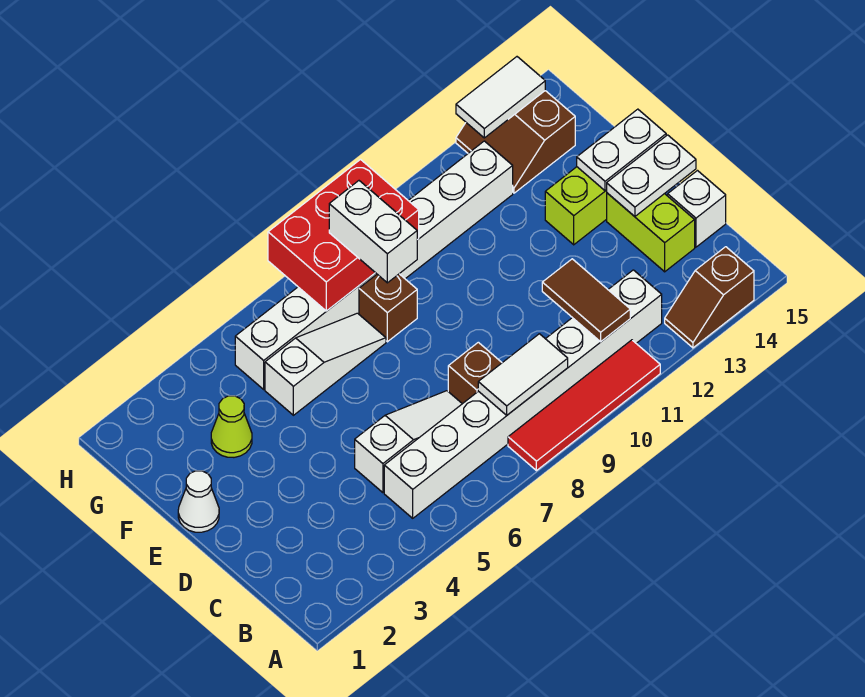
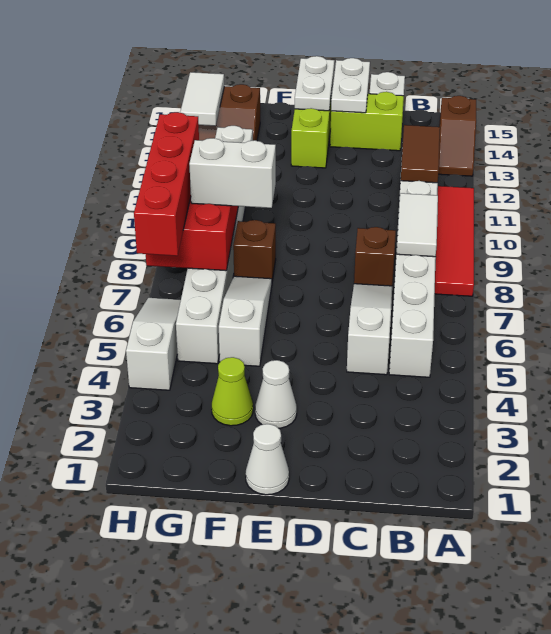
brown 1x2 tile [542,259,630,342] -> brown 1x2 tile turned to [401,125,440,183]
none -> white 1x1 cone [255,360,297,428]
none -> white 1x3 slope [126,298,181,390]
none -> red 1x4 brick [134,112,199,256]

